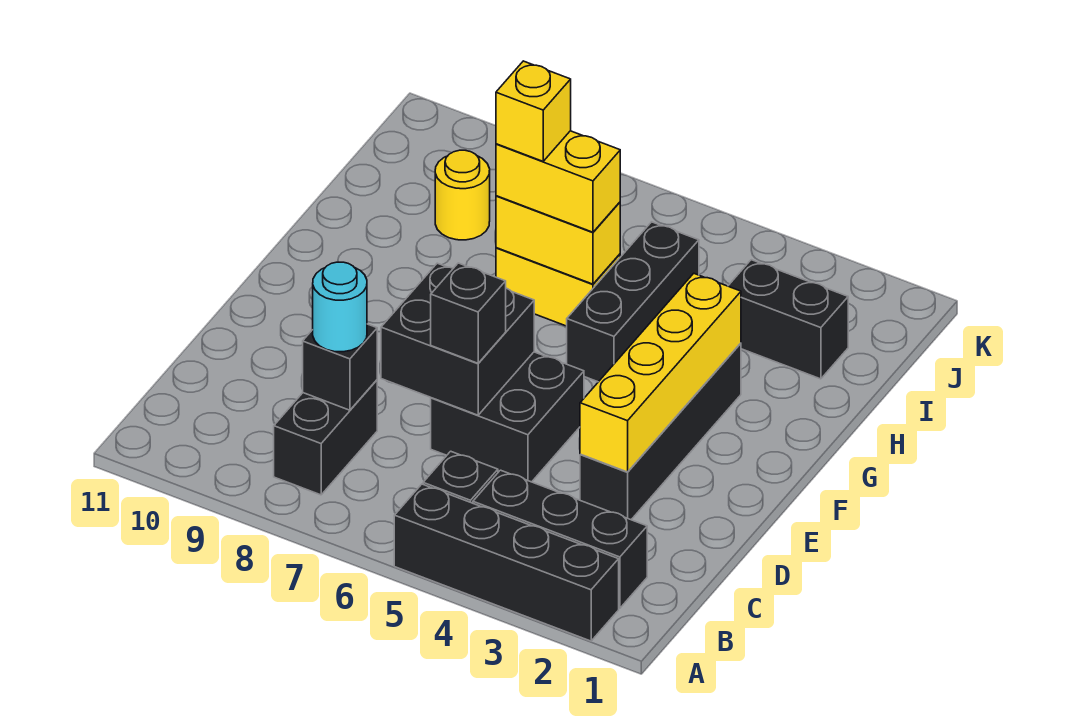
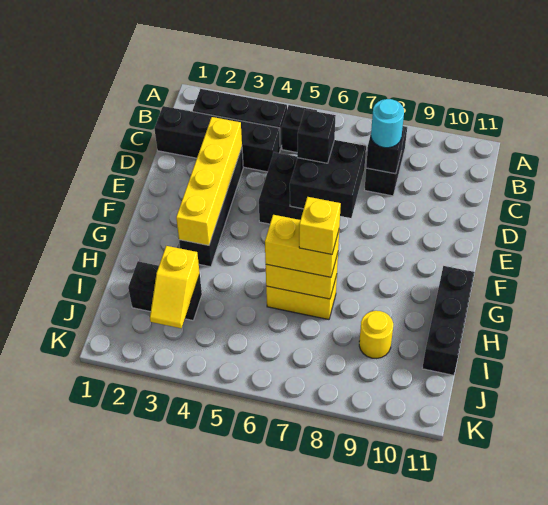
black 1x4 brick [394,484,619,641] -> black 1x4 brick moved to [154,106,280,172]
black 1x3 brick [567,222,699,382] -> black 1x3 brick moved to [422,266,475,375]
none -> yellow 1x2 slope [150,246,200,328]

